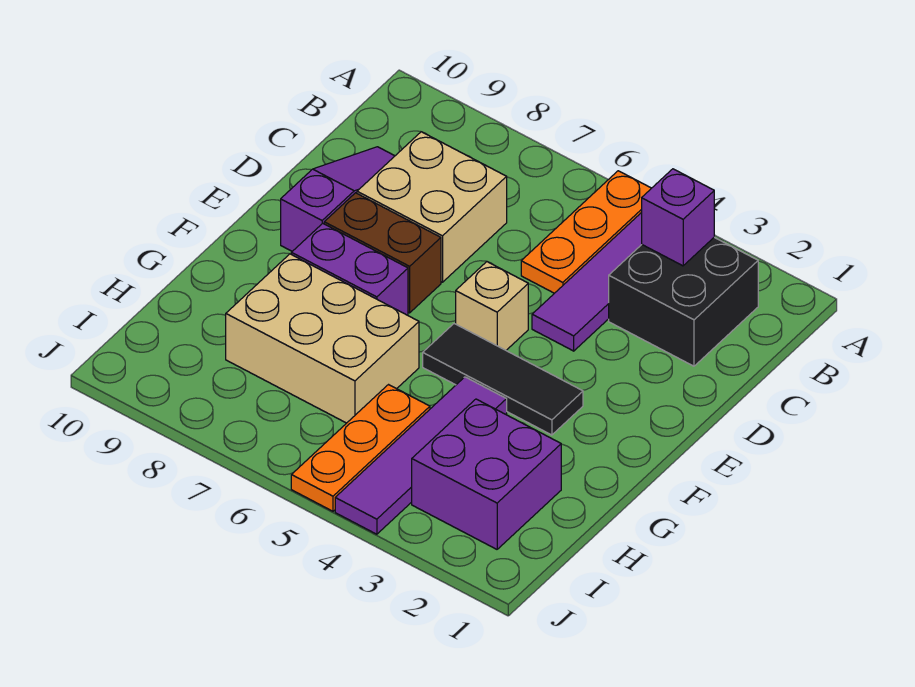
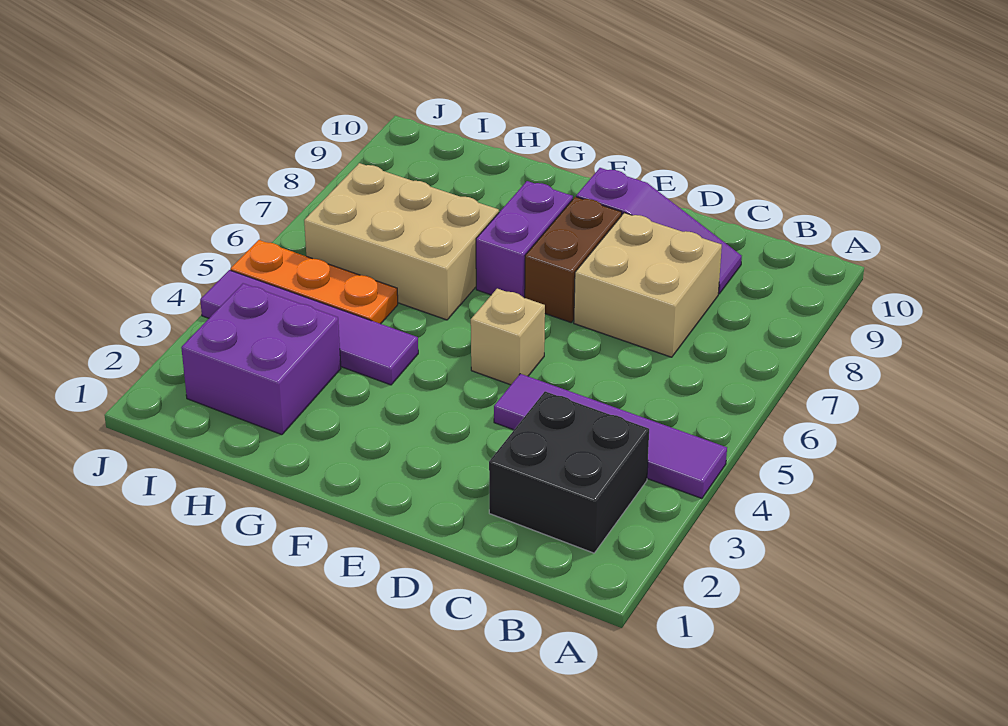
orange 1x3 plate [521,171,651,293] -> none
purple 1x1 brick [642,169,714,266] -> none
black 1x3 tile [423,324,583,435] -> none
tan 2x3 brick [226,254,419,423] -> tan 2x3 brick turned to [304,163,499,320]

